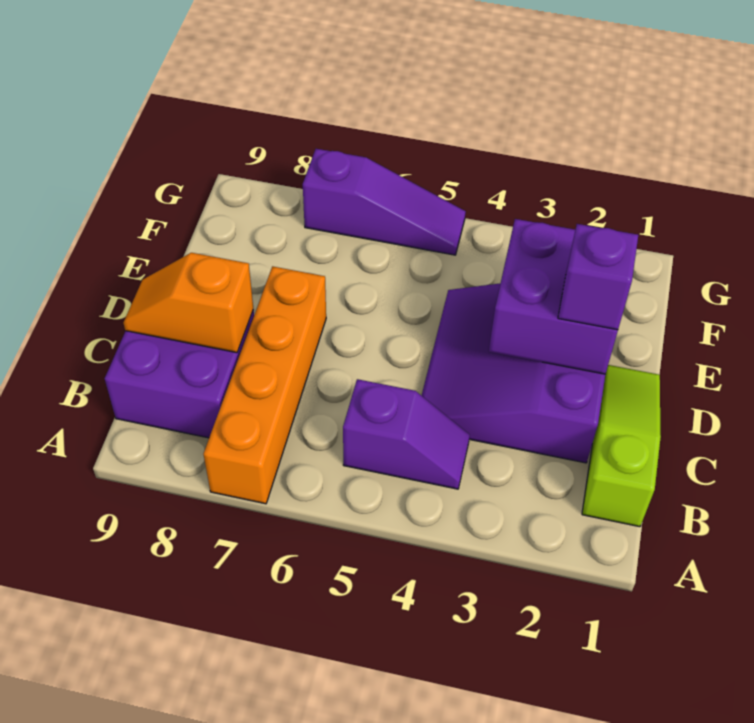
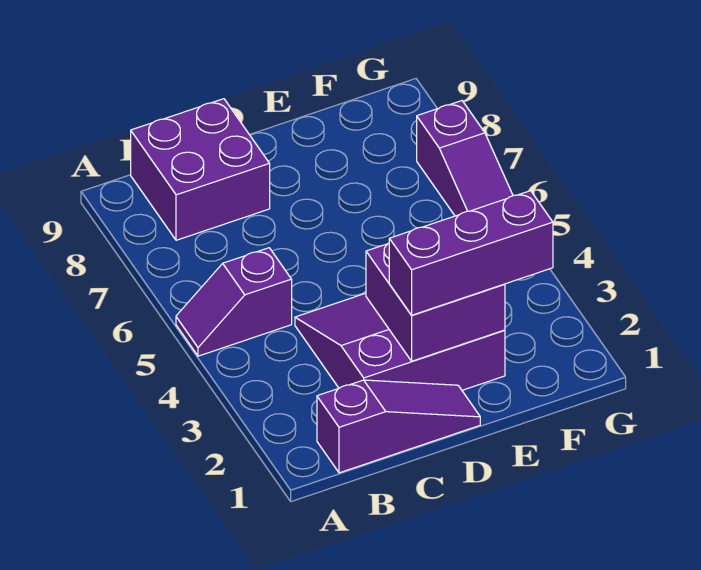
orange 1x4 brick [203,266,326,504] -> none
lime 1x3 slope [582,365,661,527] -> purple 1x3 slope [317,380,480,473]
purple 1x2 slope [343,379,470,489] -> purple 1x2 slope turned to [176,248,292,356]
orange 1x2 slope [124,253,253,353] -> none
purple 1x1 brick [558,224,638,330] -> purple 1x3 brick [389,191,553,315]

